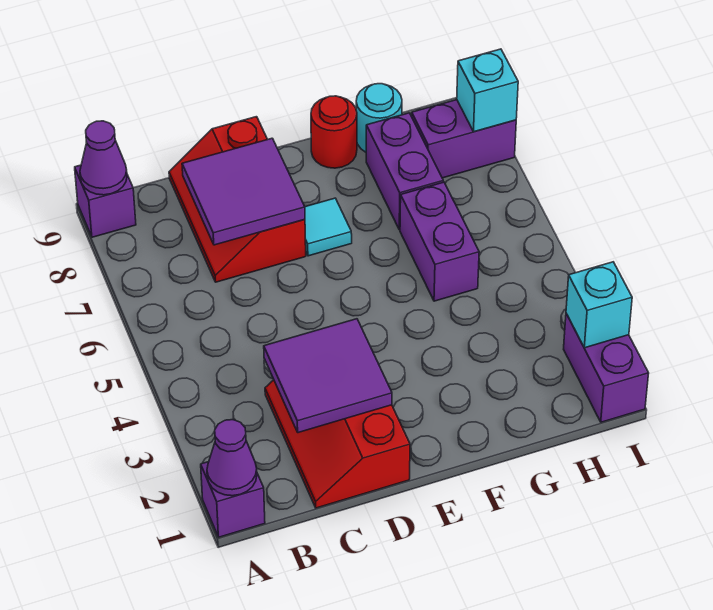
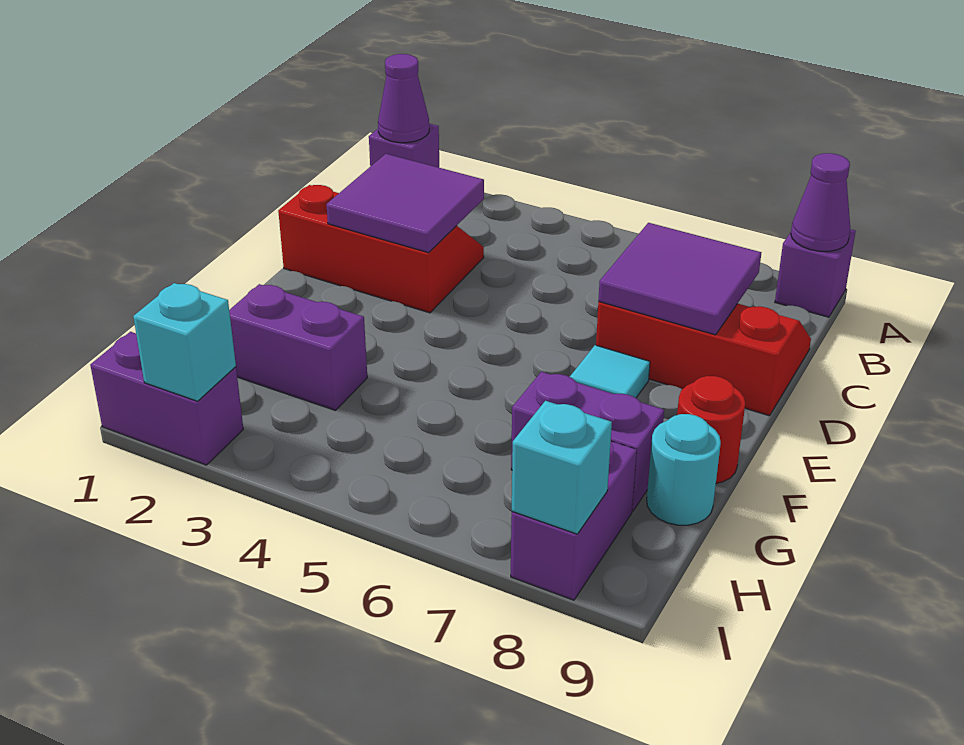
purple 1x2 brick [400,182,479,301] -> purple 1x2 brick moved to [229,284,367,410]

